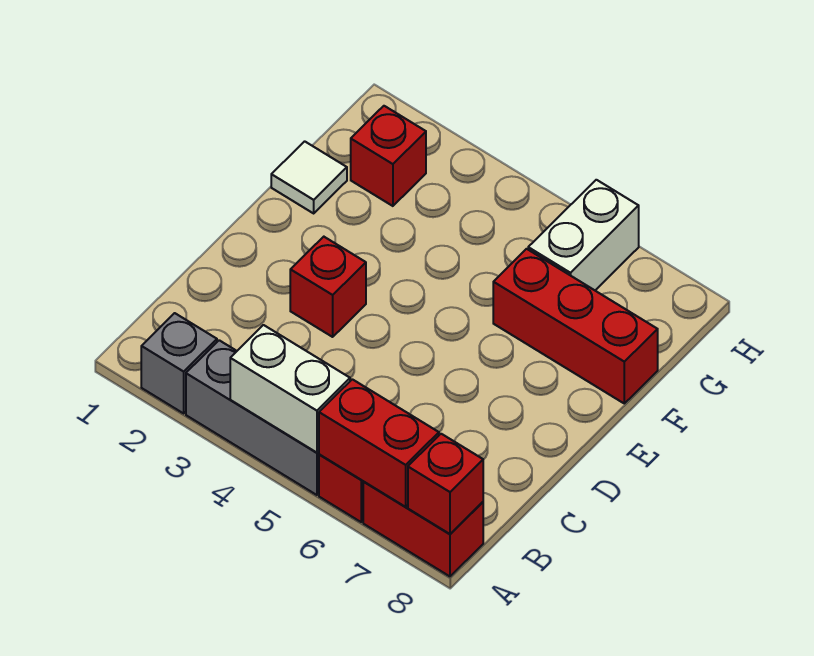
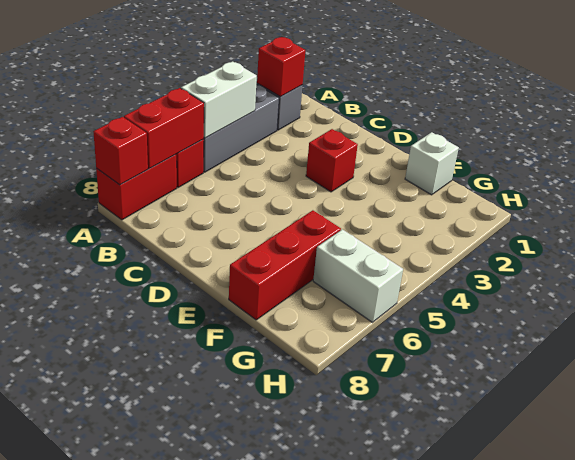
white 1x1 tile [271,141,347,213] -> white 1x1 brick [405,132,459,195]
red 1x1 brick [351,106,426,206] -> red 1x1 brick moved to [257,37,305,97]

